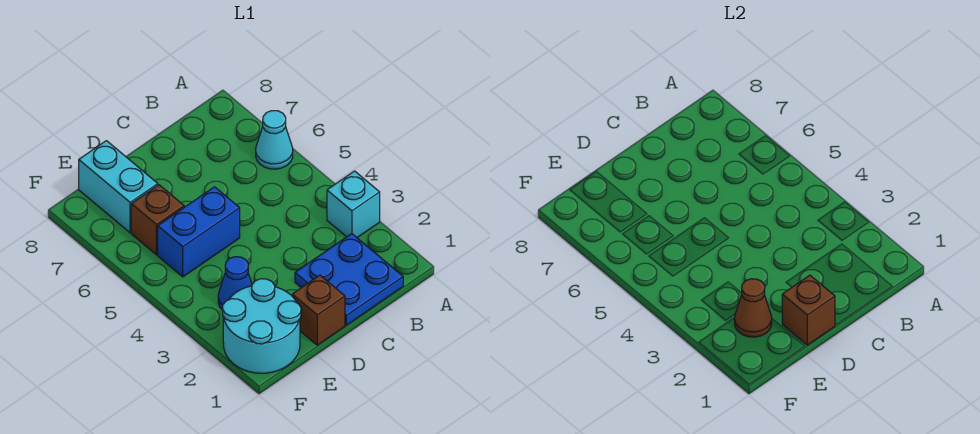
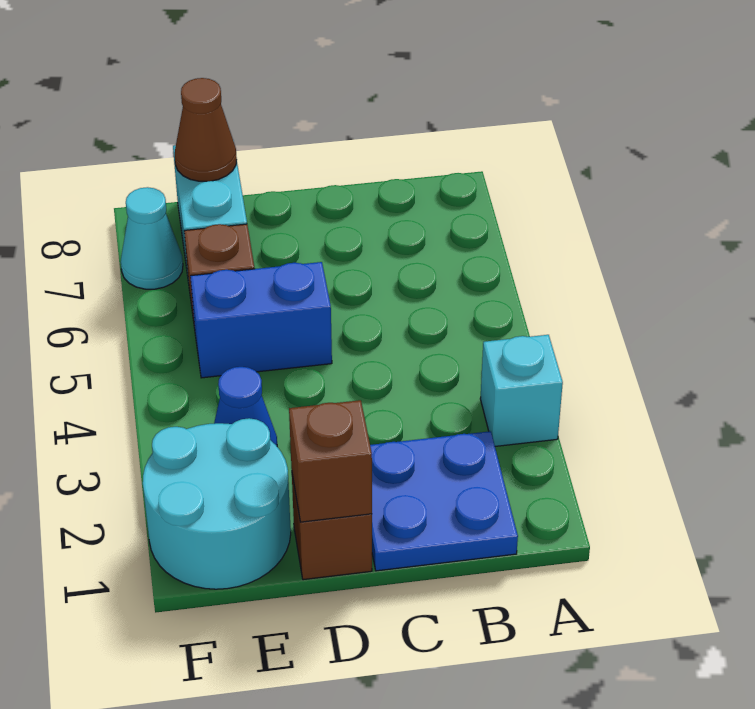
cyan 1x1 cone [256,111,293,169] -> cyan 1x1 cone moved to [121,187,183,289]
brown 1x1 cone [735,279,772,337] -> brown 1x1 cone moved to [175,78,237,181]

